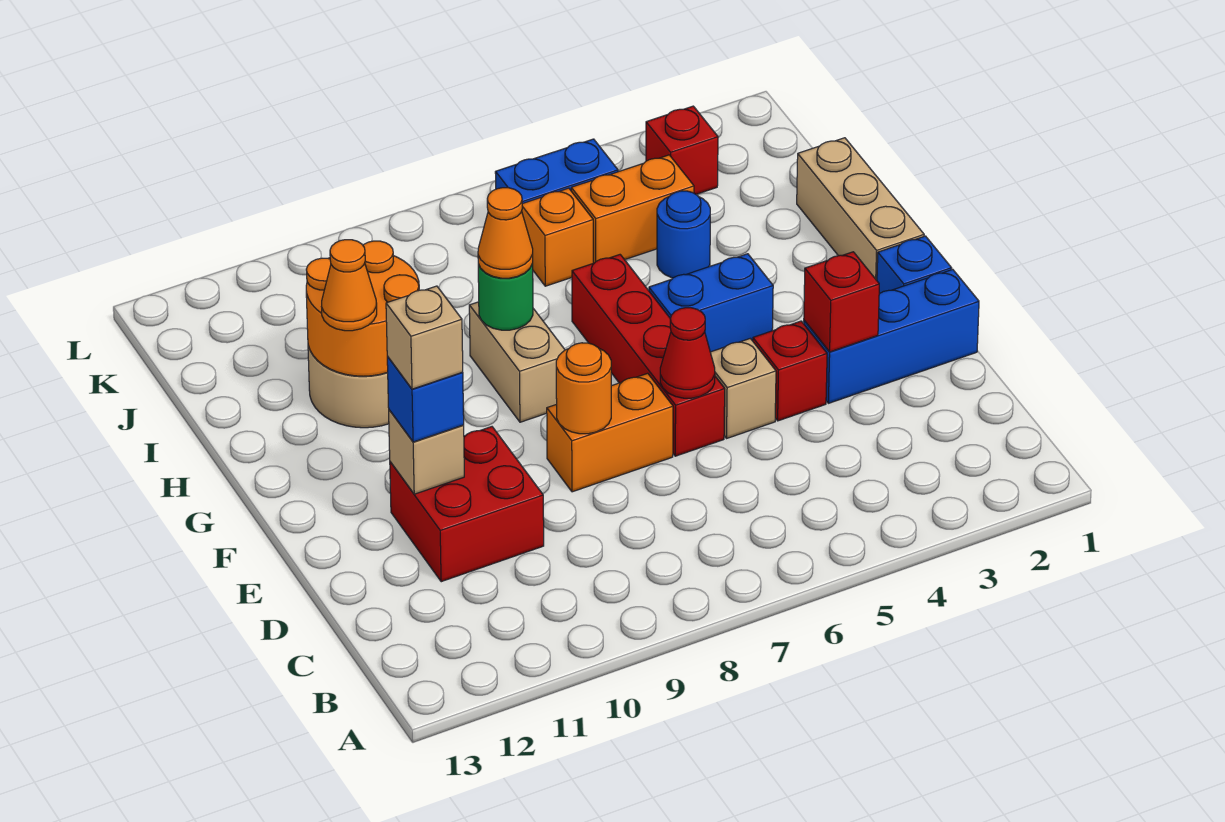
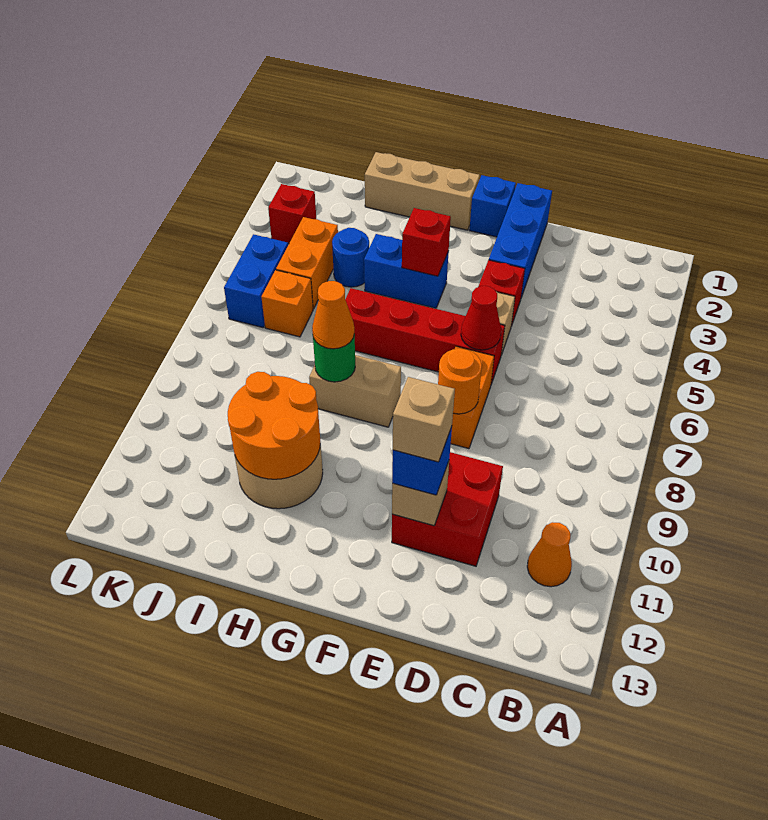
red 1x1 brick [804,252,879,352] -> red 1x1 brick moved to [402,208,451,276]
blue 1x2 brick [649,254,773,352] -> blue 1x2 brick turned to [364,234,449,308]
orange 1x1 cone [321,240,377,331] -> orange 1x1 cone moved to [527,522,572,587]

